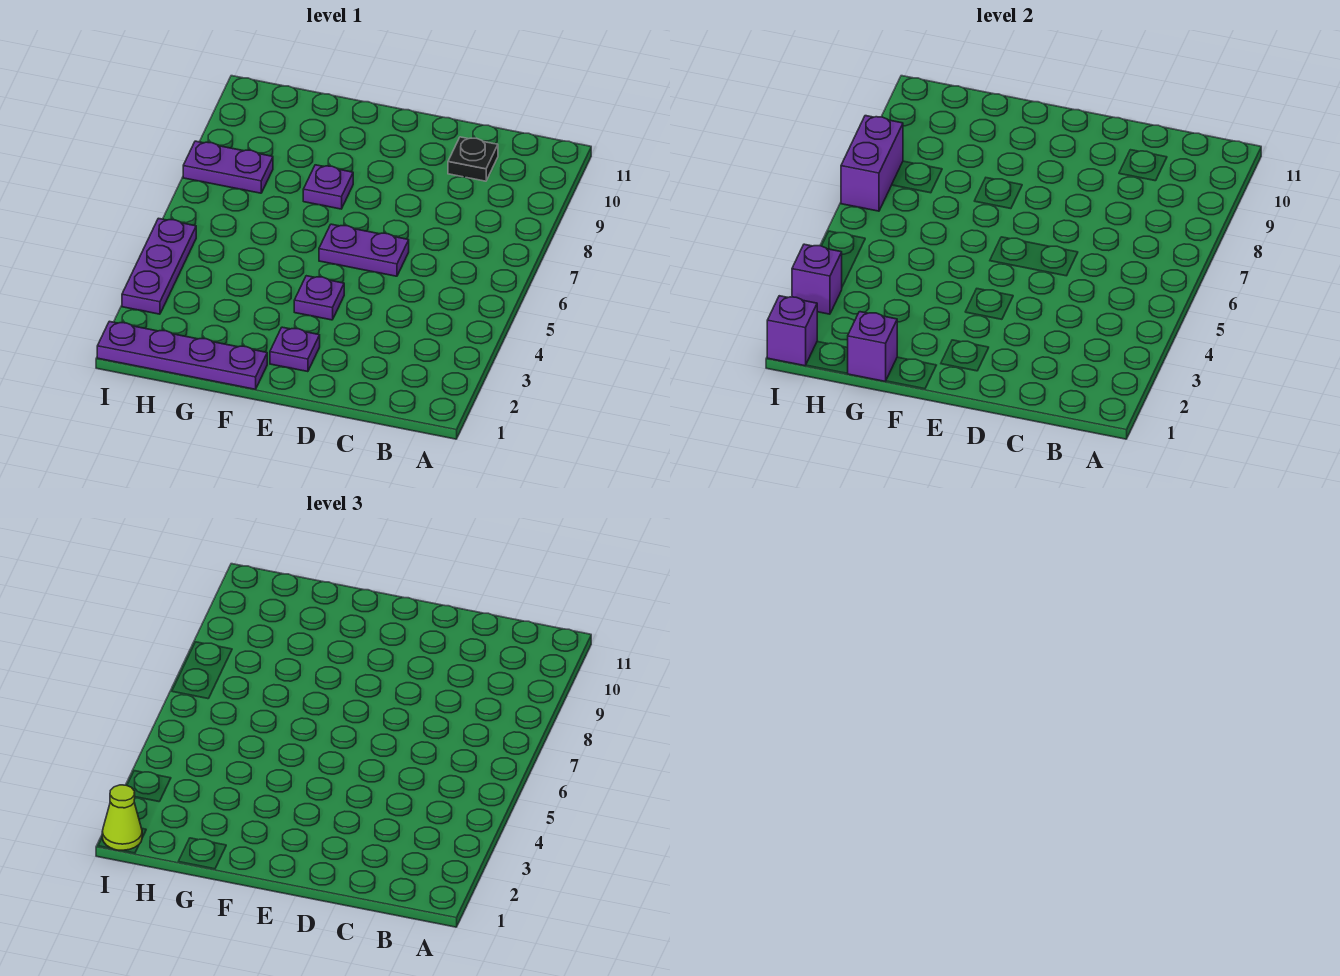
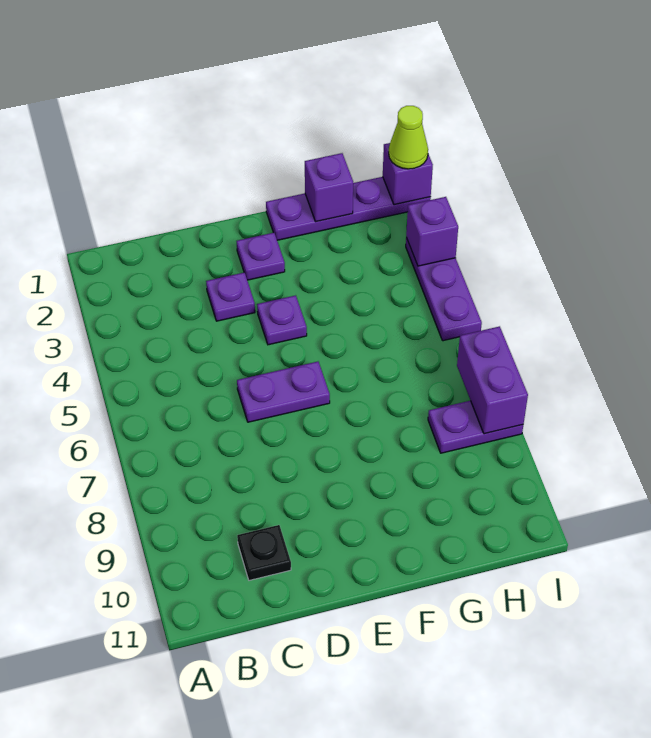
purple 1x1 plate [303,165,353,209] -> purple 1x1 plate moved to [206,273,255,321]

